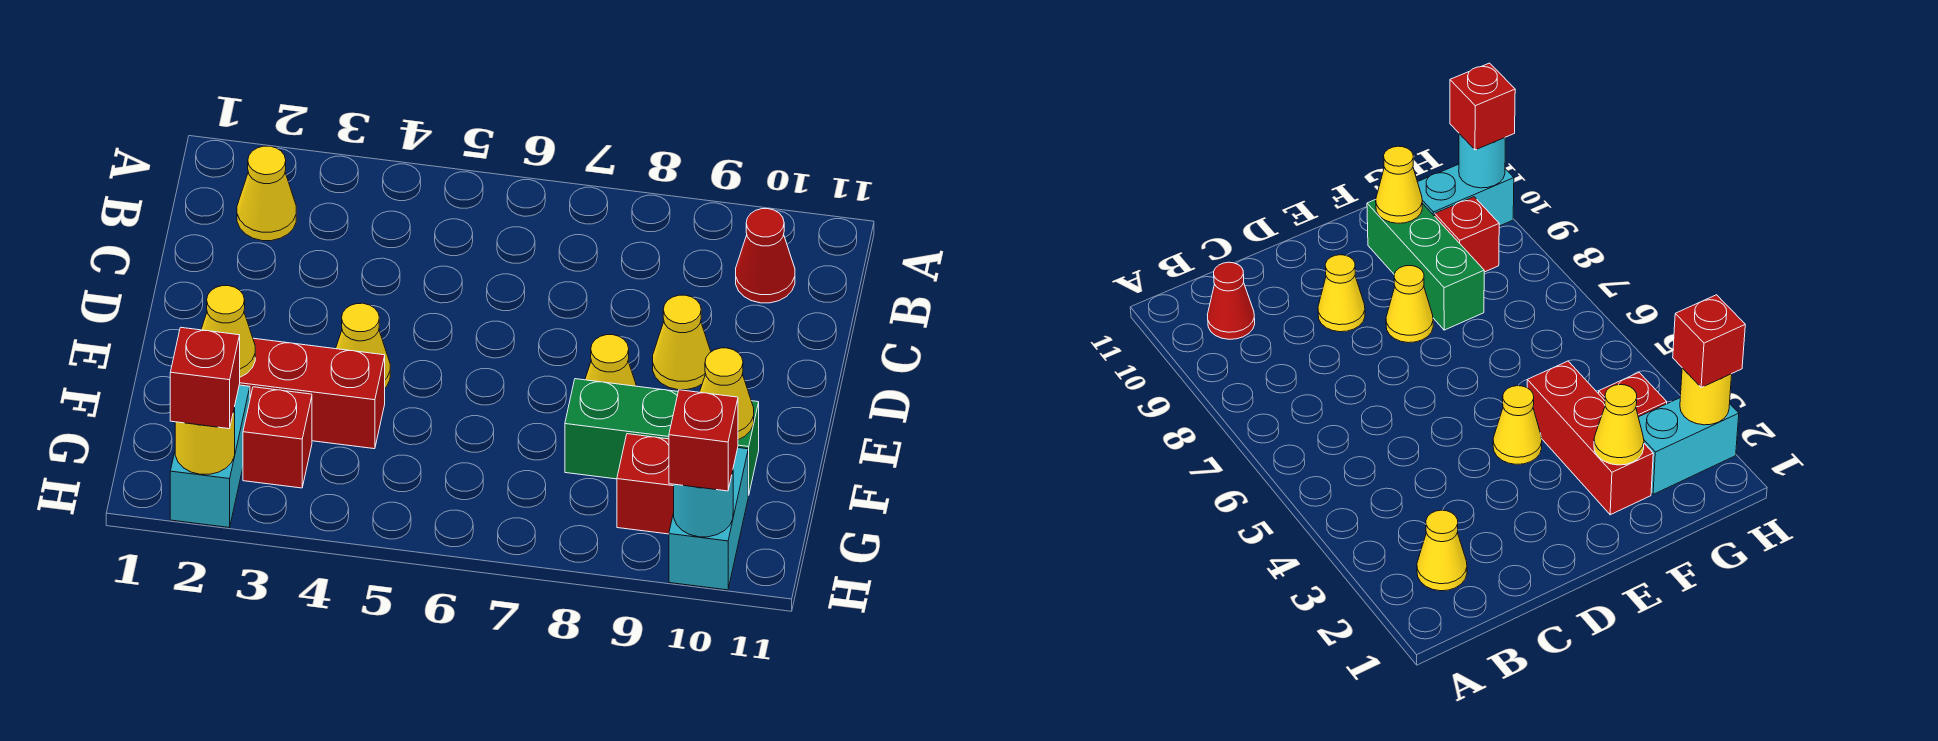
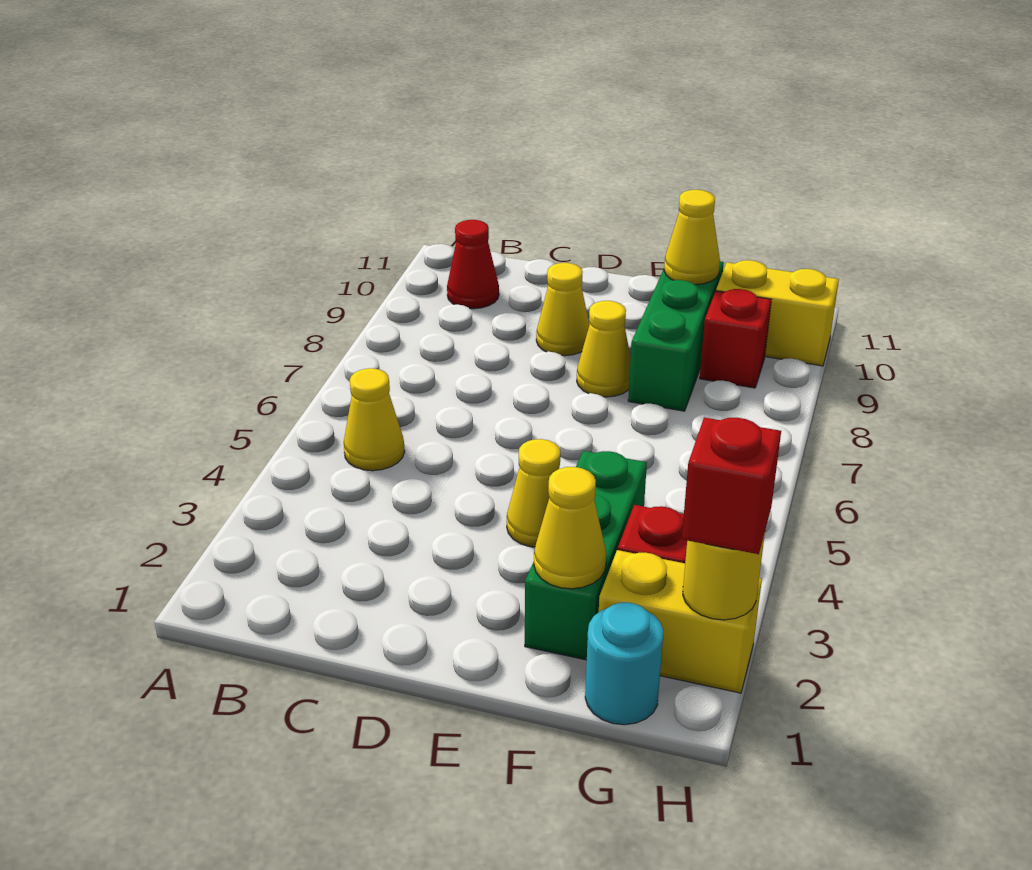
yellow 1x1 cone [237,146,296,241] -> yellow 1x1 cone moved to [344,368,405,471]
red 1x3 brick [239,338,385,449] -> green 1x3 brick [525,451,647,660]
cyan 1x2 brick [170,385,250,528] -> yellow 1x2 brick [599,550,762,693]
cyan 1x2 brick [669,448,748,590] -> yellow 1x2 brick [716,260,839,366]
cyan 1x1 round brick [674,472,733,537] -> cyan 1x1 round brick moved to [585,602,664,725]
red 1x1 brick [669,390,738,491] -> none

